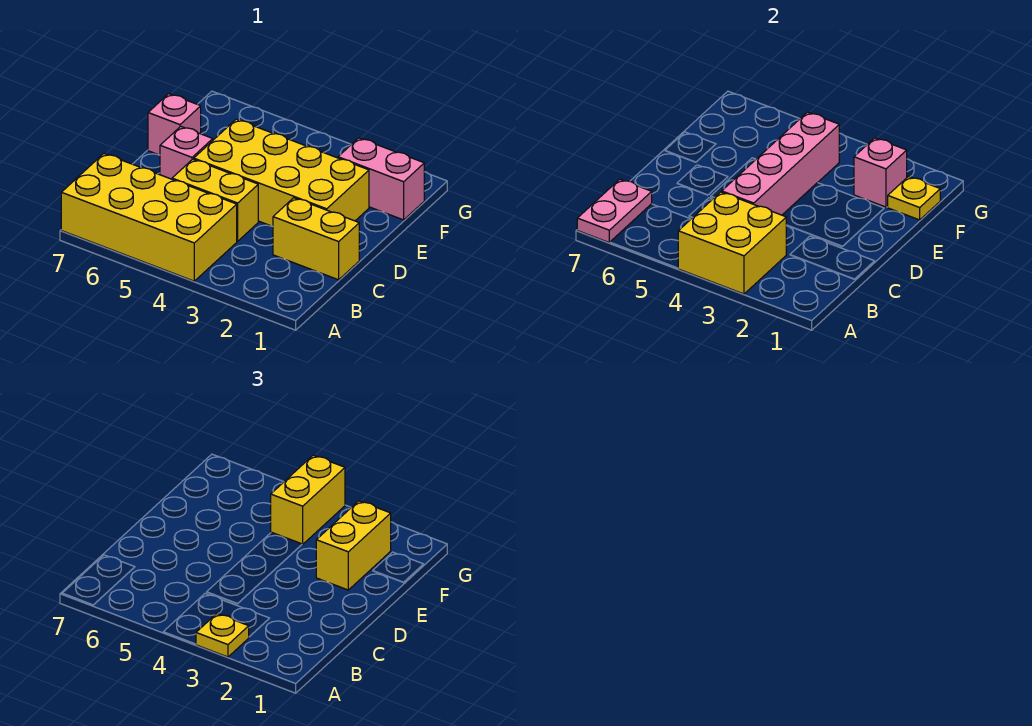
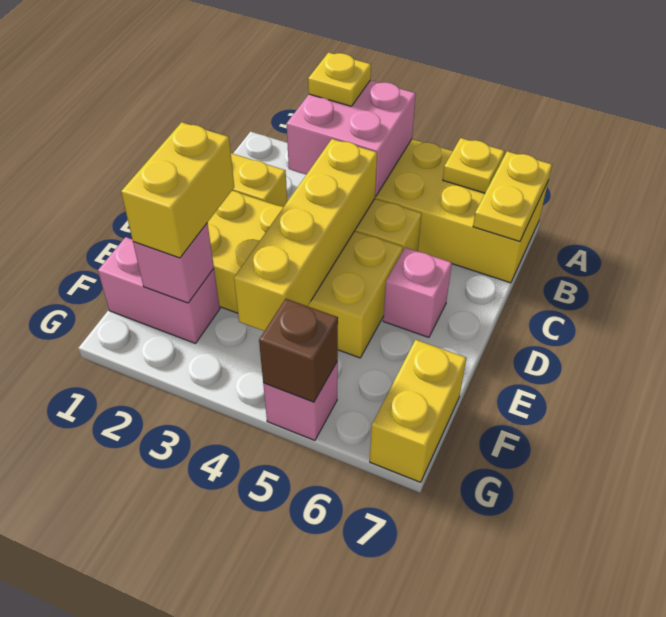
yellow 2x2 brick [678,192,786,294] -> pink 2x2 brick [287,80,416,196]
pink 1x2 plate [577,179,652,243] -> yellow 1x2 plate [473,151,552,241]
pink 1x4 brick [722,112,839,215] -> yellow 1x4 brick [234,139,377,331]
pink 1x1 brick [148,94,201,155] -> pink 1x1 brick moved to [263,361,338,440]
yellow 1x1 plate [888,177,940,220] -> yellow 1x1 plate moved to [443,138,504,193]
yellow 1x2 brick [271,455,345,544] -> yellow 1x2 brick moved to [370,340,466,482]
none -> brown 1x1 brick [259,299,338,402]

